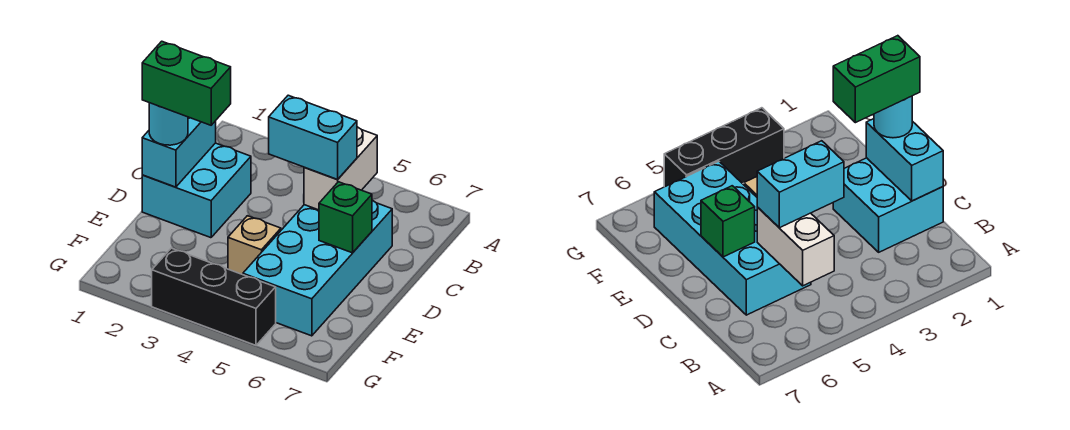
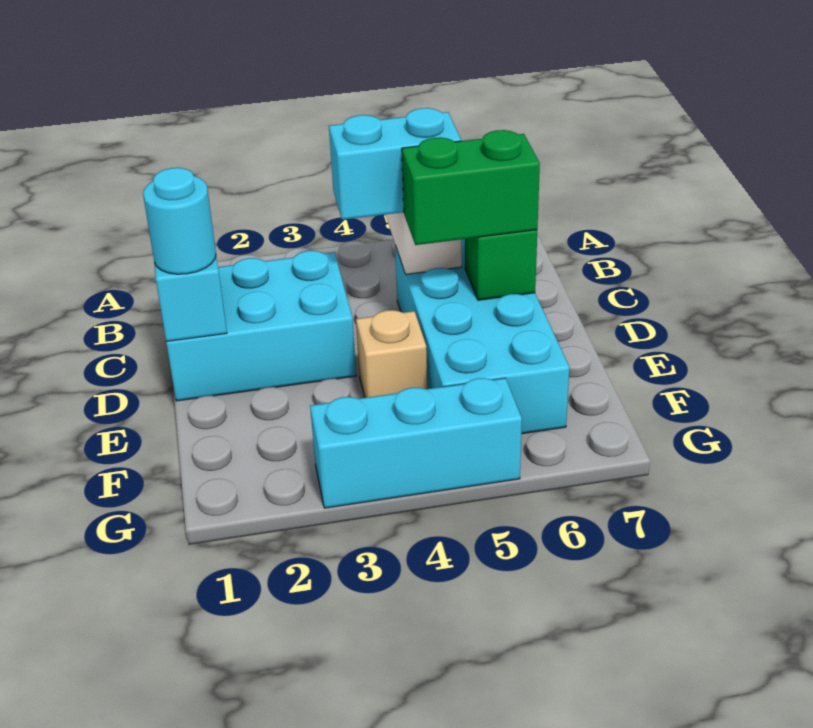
cyan 2x2 brick [142,143,251,238] -> cyan 2x3 brick [166,251,356,401]
green 1x2 brick [142,41,231,125] -> green 1x2 brick moved to [402,130,540,245]
black 1x3 brick [152,248,276,345] -> cyan 1x3 brick [310,378,522,508]

